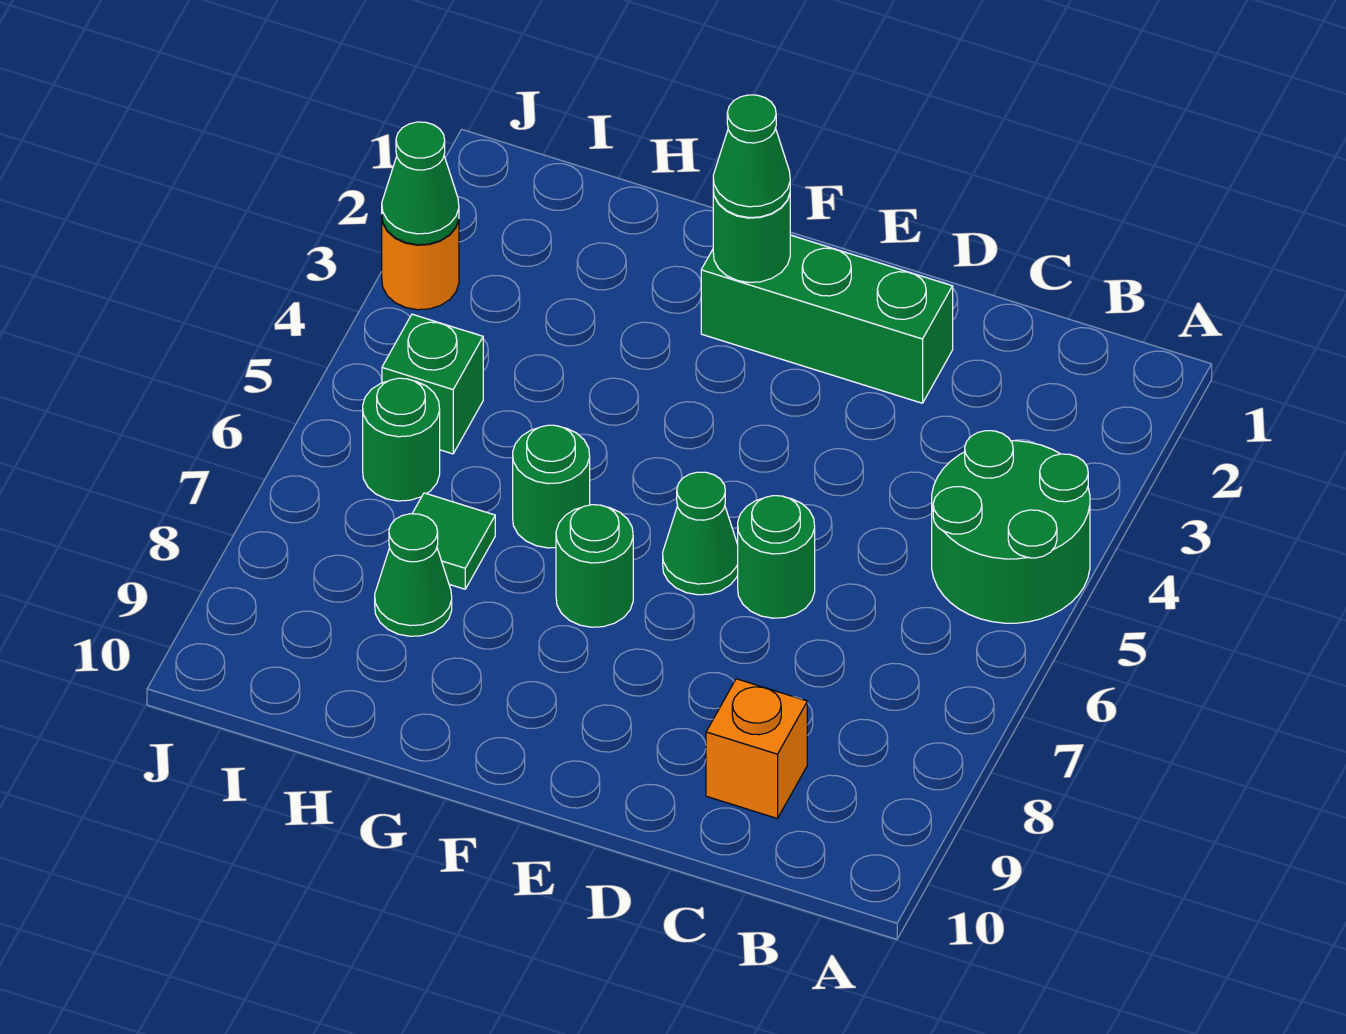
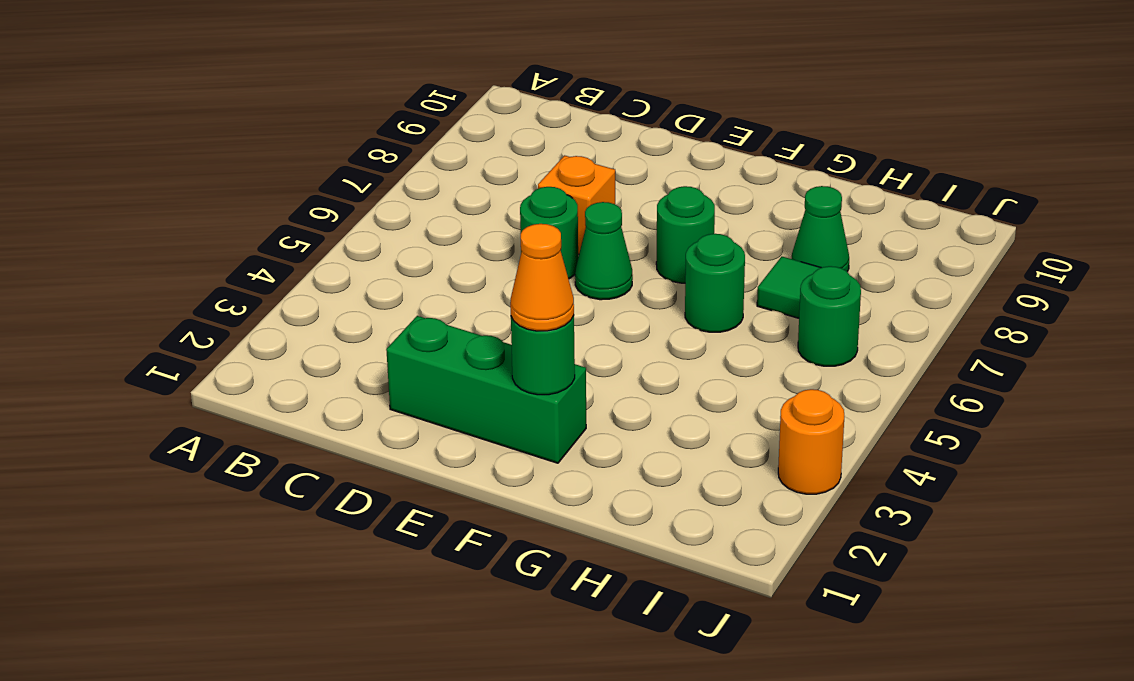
green 2x2 round brick [932,431,1090,623] -> none
orange 1x1 brick [706,679,807,818] -> orange 1x1 brick moved to [538,155,615,254]
green 1x1 cone [713,95,790,218] -> orange 1x1 cone [510,224,574,331]
green 1x1 brick [382,314,483,454] -> none
green 1x1 cone [382,122,459,245] -> none

